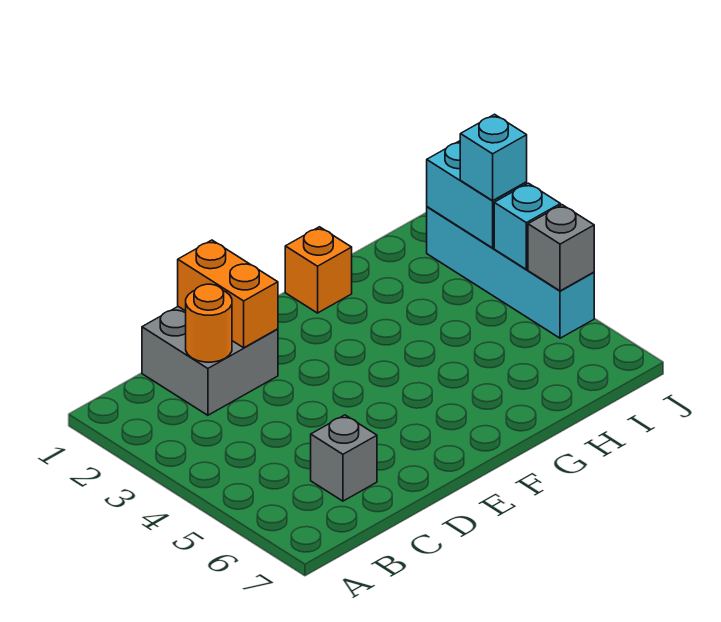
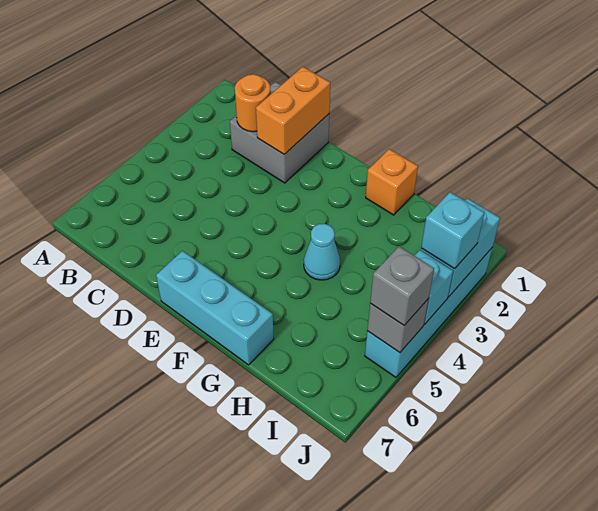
grey 1x1 brick [311,415,377,501] -> grey 1x1 brick moved to [370,246,434,325]
none -> cyan 1x3 brick [156,251,274,365]
none -> cyan 1x1 cone [304,224,340,280]

